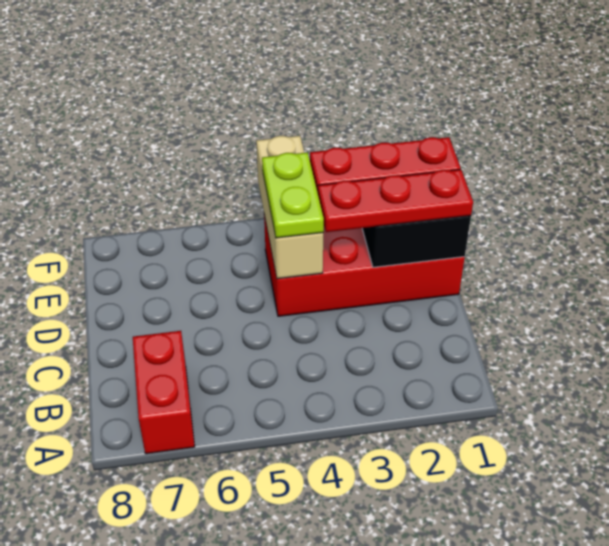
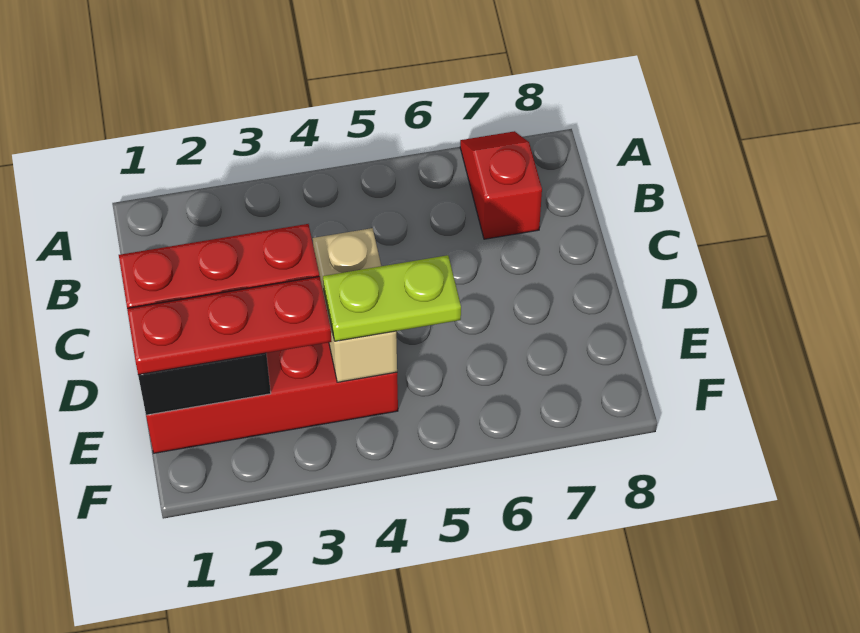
red 1x2 brick [133,331,195,454] -> red 1x2 slope [460,131,542,239]
tan 1x3 brick [256,136,323,279] -> tan 1x2 brick [313,228,397,382]
lime 1x2 plate [262,152,324,238] -> lime 1x2 plate turned to [323,255,461,341]

